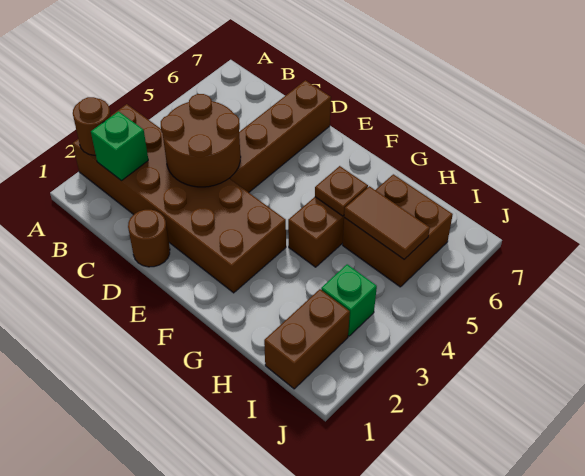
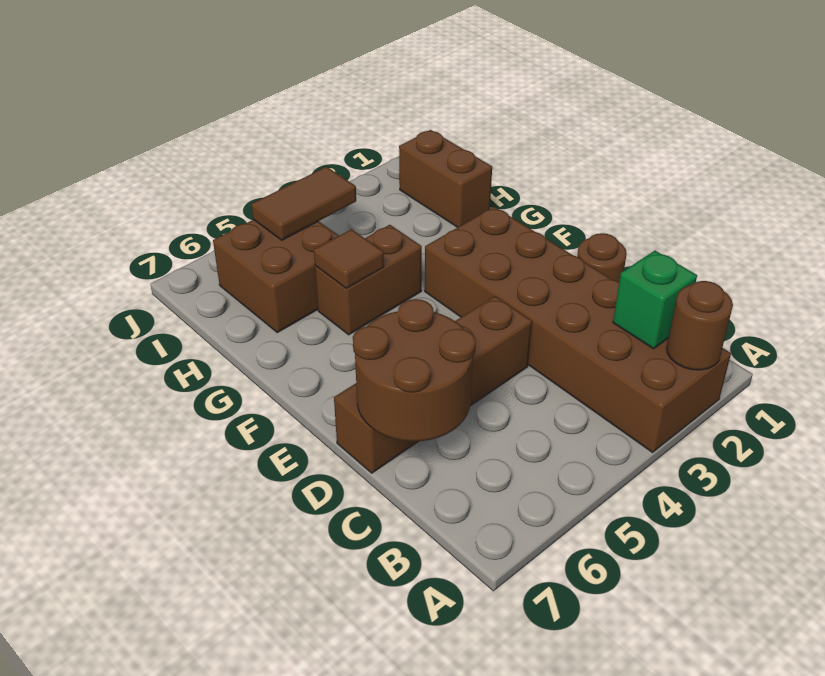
brown 2x2 round brick [161,94,241,187] -> brown 2x2 round brick moved to [353,299,476,442]
brown 1x1 plate [315,166,368,216] -> brown 1x1 tile [314,229,384,288]
brown 1x2 tile [344,186,430,259] -> brown 1x2 tile turned to [251,167,356,240]
brown 1x2 brick [264,289,350,389] -> brown 1x2 brick turned to [399,130,492,227]
green 1x1 brick [321,264,377,336] -> none

